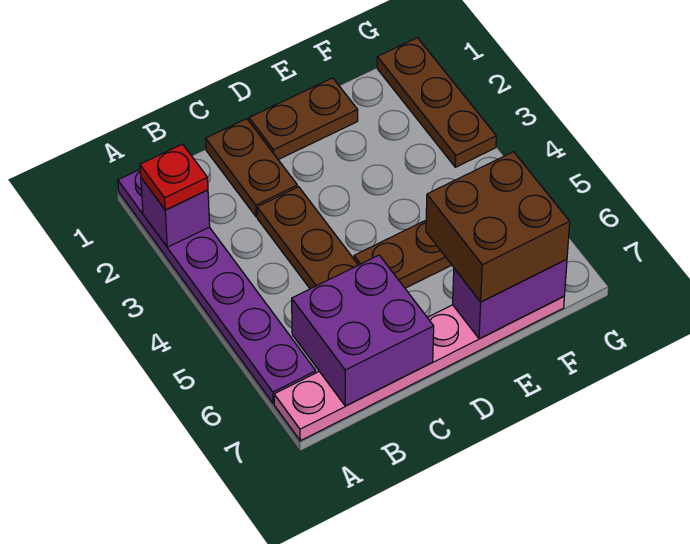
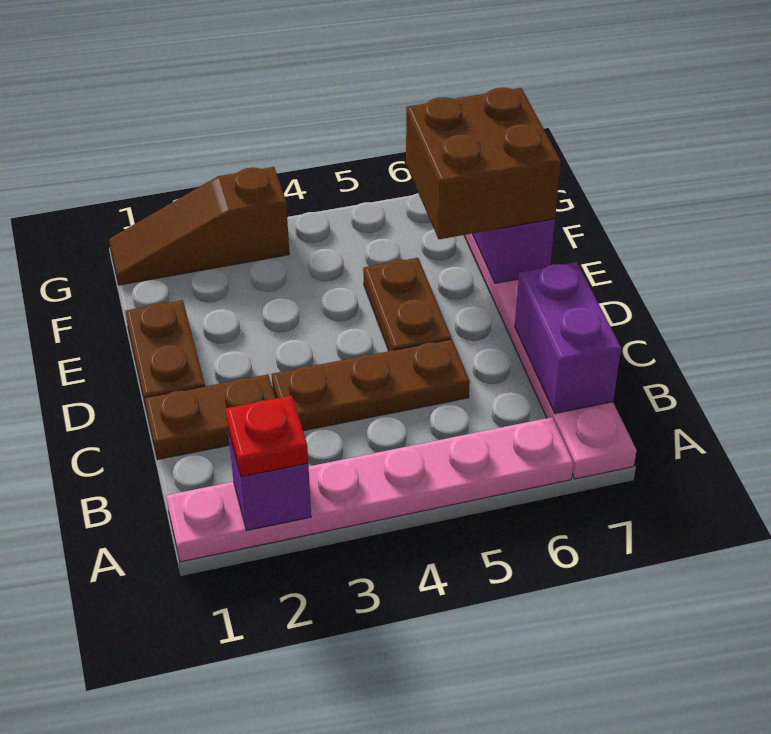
purple 1x6 plate [118,170,316,404] -> pink 1x6 plate [166,417,573,562]
purple 2x2 brick [292,255,434,406] -> purple 1x2 brick [515,262,621,413]
brown 1x3 plate [377,38,496,167] -> brown 1x3 slope [109,167,289,285]

